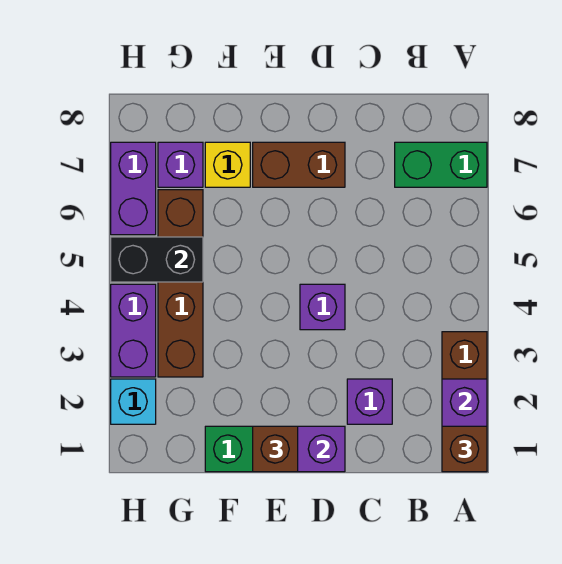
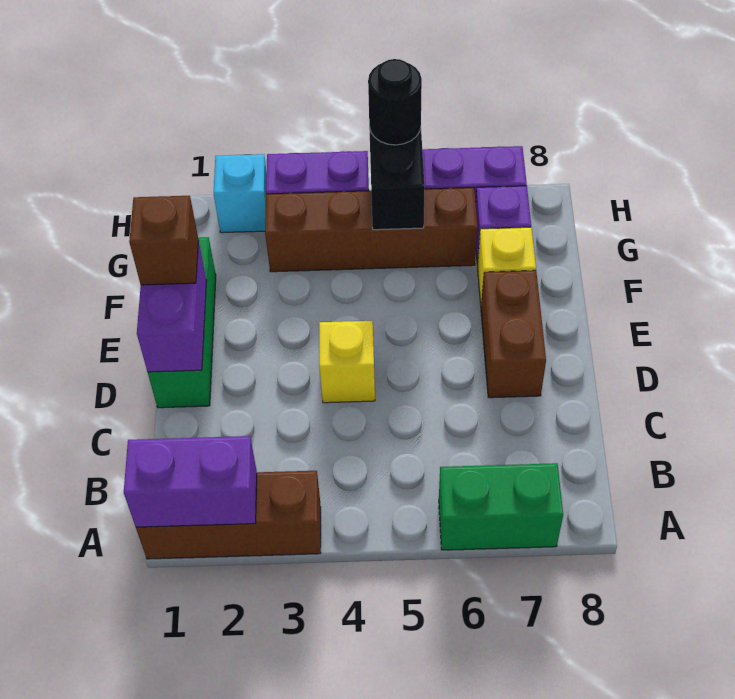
brown 1x1 brick [442,426,487,472] -> none
green 1x2 brick [395,142,487,187] -> green 1x2 brick turned to [439,463,563,550]
purple 1x1 brick [347,379,392,424] -> none
purple 1x1 brick [300,284,345,330] -> yellow 1x1 brick [319,321,375,403]
none -> black 1x1 round brick [368,59,422,145]

